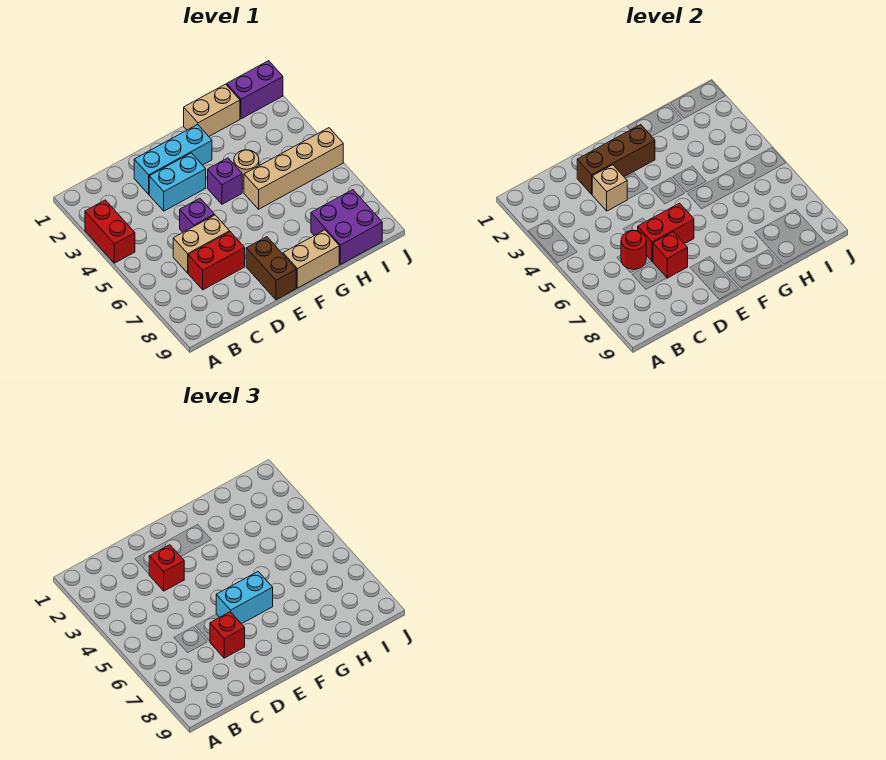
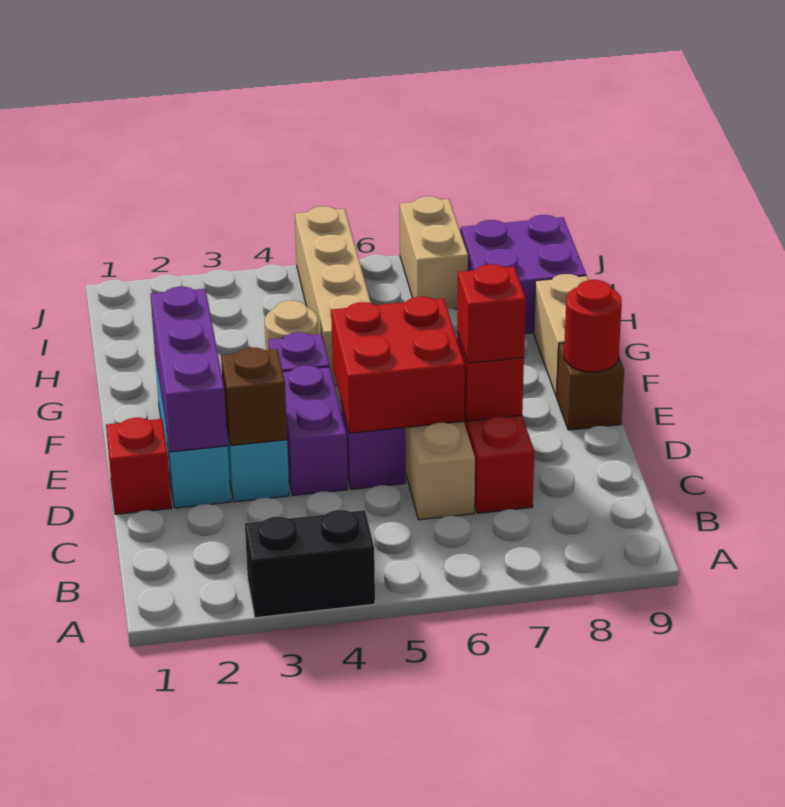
red 1x2 brick [85,200,135,263] -> black 1x2 brick [245,510,375,618]
red 1x1 round brick [621,231,646,269] -> red 1x1 round brick moved to [564,280,622,372]
brown 1x3 brick [577,124,655,194] -> purple 1x3 brick [150,287,228,452]
tan 1x1 brick [592,165,627,211] -> brown 1x1 brick [221,348,287,446]
red 1x1 brick [149,545,184,591] -> red 1x1 brick moved to [106,418,172,514]
red 1x2 brick [638,203,694,261] -> red 2x2 brick [331,297,465,433]
cyan 1x2 brick [216,572,273,624] -> none
brown 1x2 brick [246,237,296,300] -> brown 1x1 brick [557,343,624,430]
tan 1x2 brick [184,84,240,136] -> tan 1x2 brick moved to [400,196,468,309]
purple 1x2 brick [227,61,283,119] -> purple 1x2 brick moved to [283,365,348,496]

